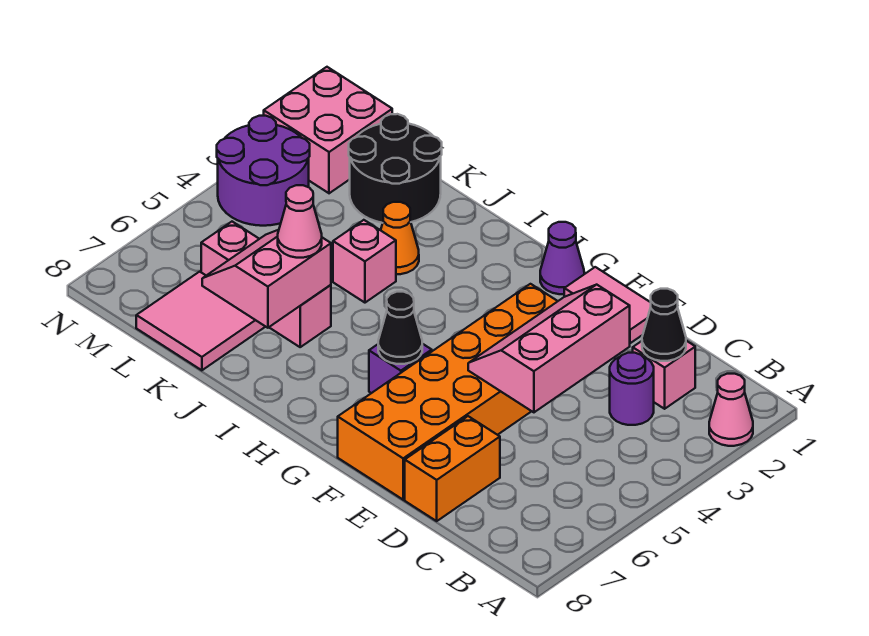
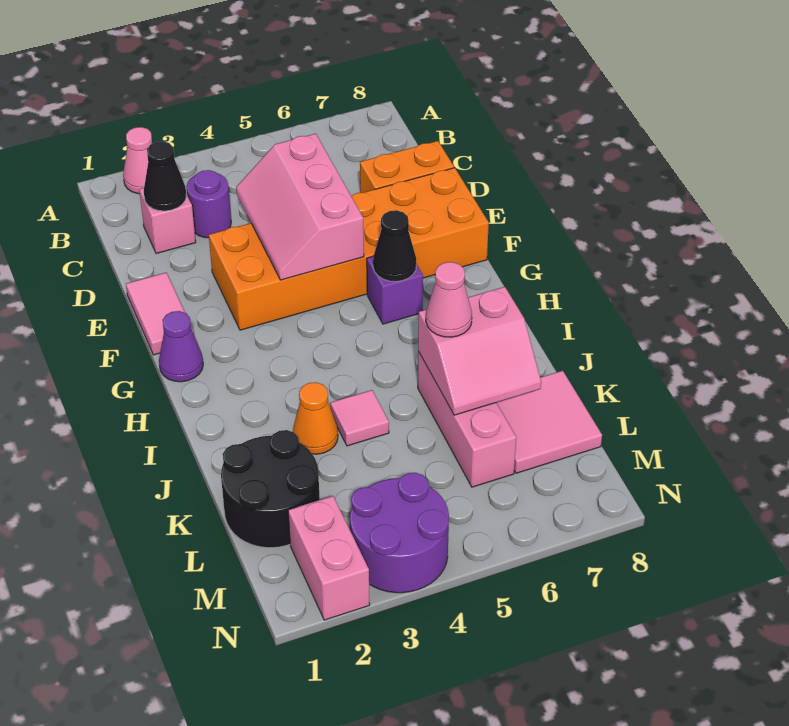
pink 2x3 slope [468,285,630,412] -> pink 2x3 slope turned to [236,134,364,280]
pink 1x1 brick [333,220,396,303] -> pink 1x1 tile [330,390,389,446]
pink 2x2 brick [264,67,392,193] -> pink 1x2 brick [288,496,370,620]

